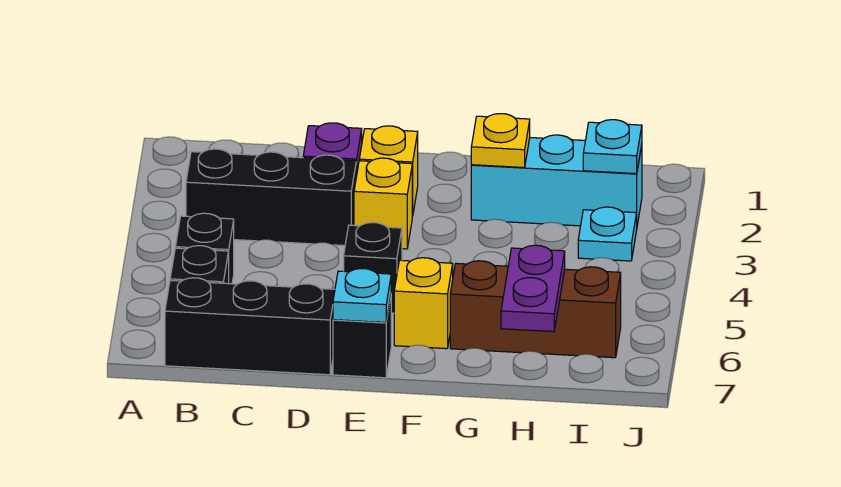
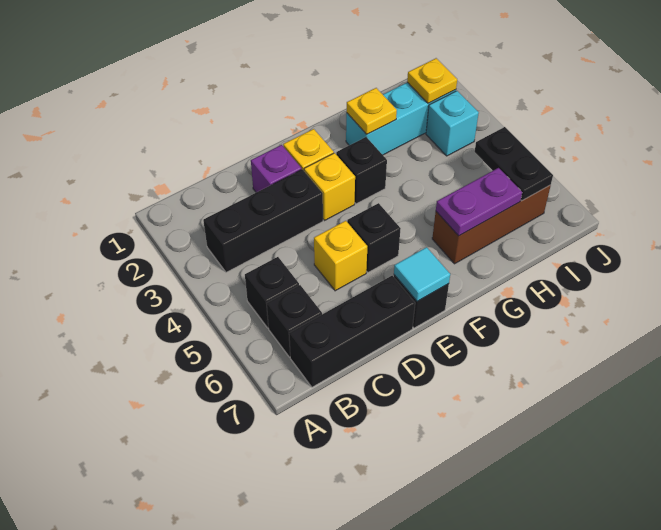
cyan 1x1 plate [333,269,391,323] -> cyan 1x1 tile [394,247,450,301]
none -> black 1x1 brick [336,137,387,204]
yellow 1x1 brick [394,258,453,349] -> yellow 1x1 brick moved to [314,221,367,291]
purple 1x2 plate [501,245,565,332] -> purple 1x2 plate turned to [436,168,522,236]
cyan 1x1 plate [583,120,642,174] -> yellow 1x1 plate [407,58,457,103]
cyan 1x1 plate [578,207,637,261] -> cyan 1x1 brick [426,91,479,156]
none -> black 1x2 plate [475,127,553,201]

